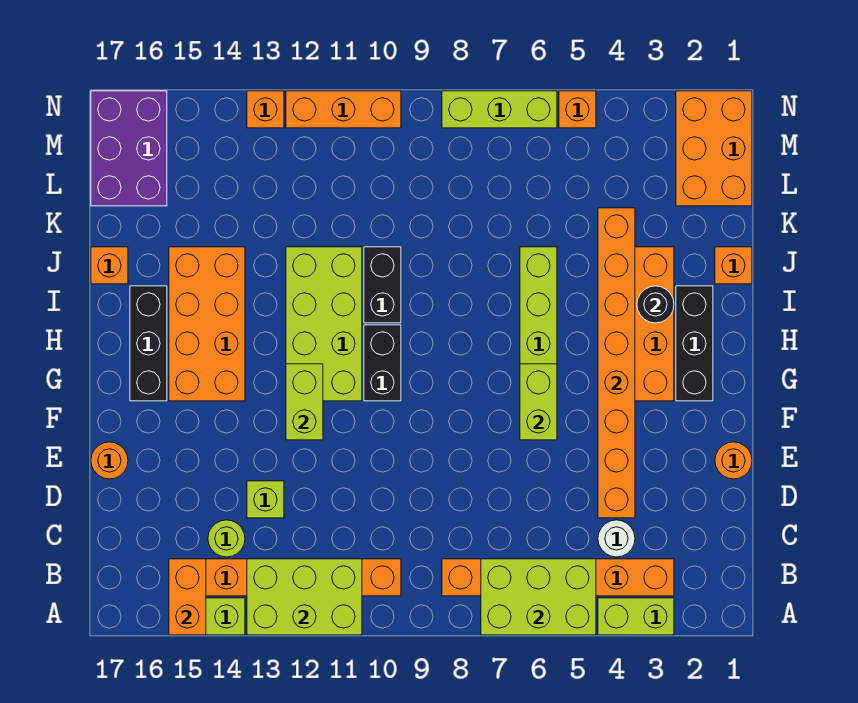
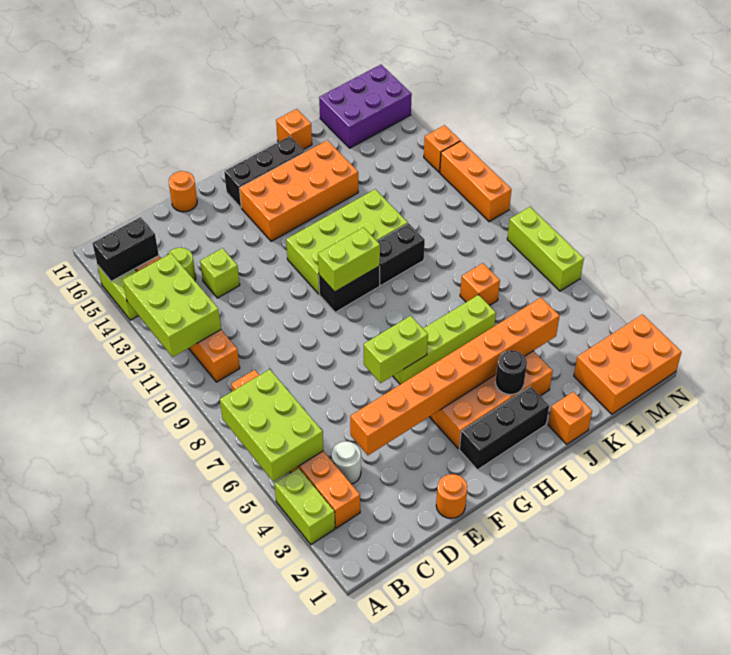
orange 1x2 brick [169,559,206,635] -> black 1x2 brick [93,217,159,281]
lime 1x2 brick [286,364,323,440] -> lime 1x2 brick moved to [318,228,380,292]
orange 1x1 brick [559,91,596,128] -> orange 1x1 brick moved to [460,263,500,306]

